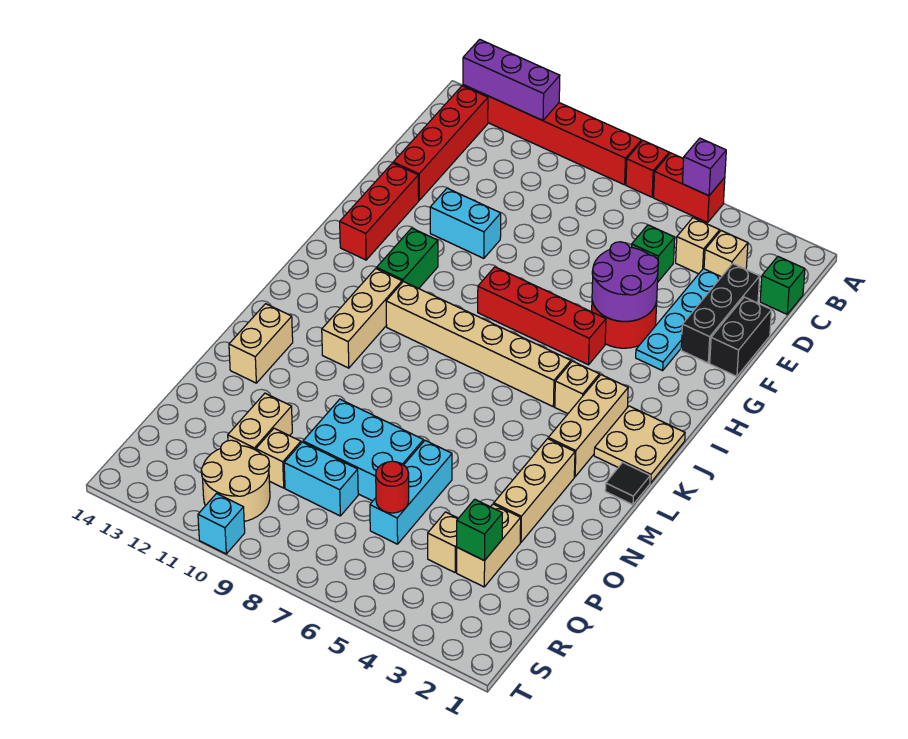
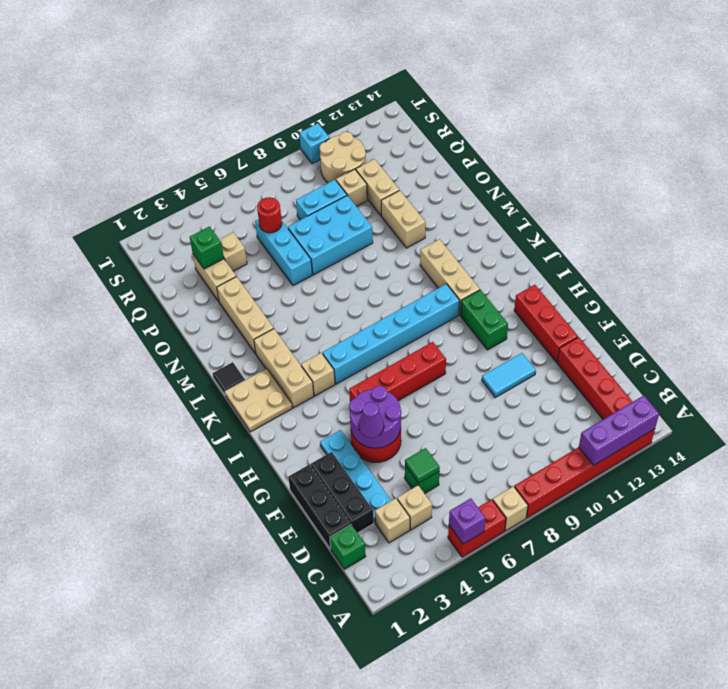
red 1x1 brick [626,141,669,197] -> tan 1x1 brick [493,486,528,531]
none -> green 1x1 tile [405,448,440,483]
black 1x2 brick [710,297,772,376] -> black 1x3 brick [288,465,351,549]
none -> purple 1x1 cone [359,402,384,438]
cyan 1x2 brick [430,188,501,258] -> cyan 1x2 tile [482,353,536,397]
tan 1x6 brick [386,282,571,407] -> cyan 1x6 brick [322,284,460,384]
tan 1x2 brick [229,304,293,383] -> tan 1x2 brick moved to [381,190,426,248]

